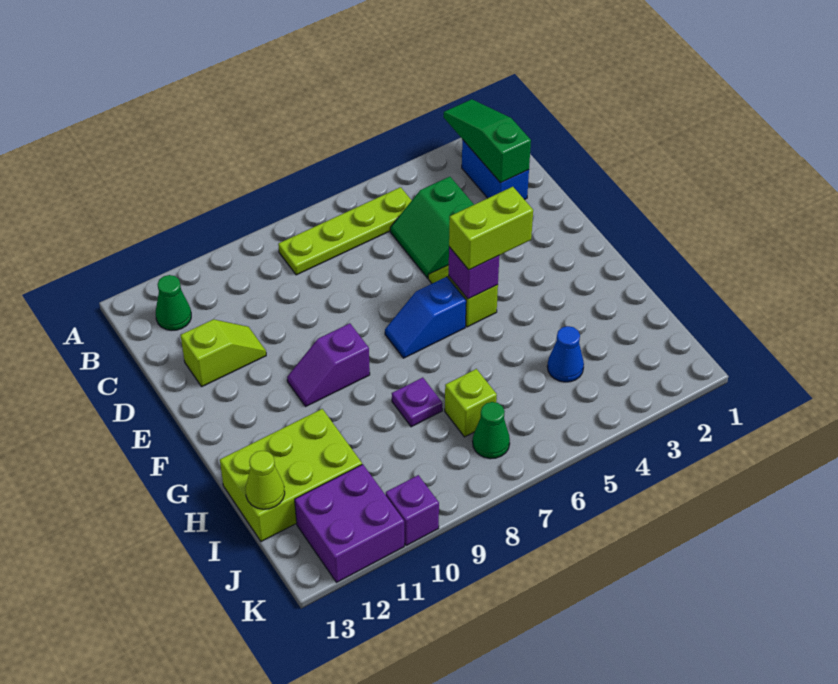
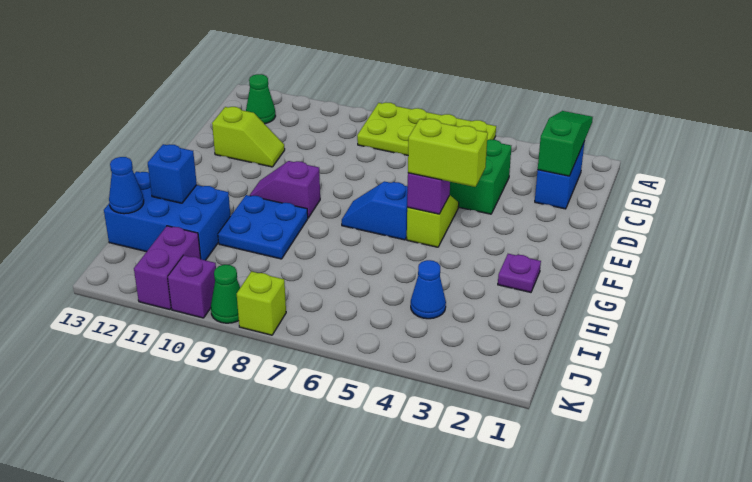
lime 1x4 plate [278,187,412,275] -> lime 2x4 plate [357,103,496,155]
none -> blue 2x2 plate [218,195,308,259]
purple 1x1 plate [392,378,442,427] -> purple 1x1 plate moved to [498,254,541,292]
lime 2x3 brick [220,409,362,542] -> blue 2x3 brick [104,172,230,260]
none -> blue 1x1 brick [148,144,197,203]
lime 1x1 brick [445,369,497,437] -> lime 1x1 brick moved to [237,271,286,335]
lime 1x1 cone [246,451,285,509] -> blue 1x1 cone [109,157,144,214]
green 1x1 cone [473,402,510,459] -> green 1x1 cone moved to [211,265,240,323]
purple 2x2 brick [295,464,404,582] -> purple 1x2 brick [134,226,201,310]

